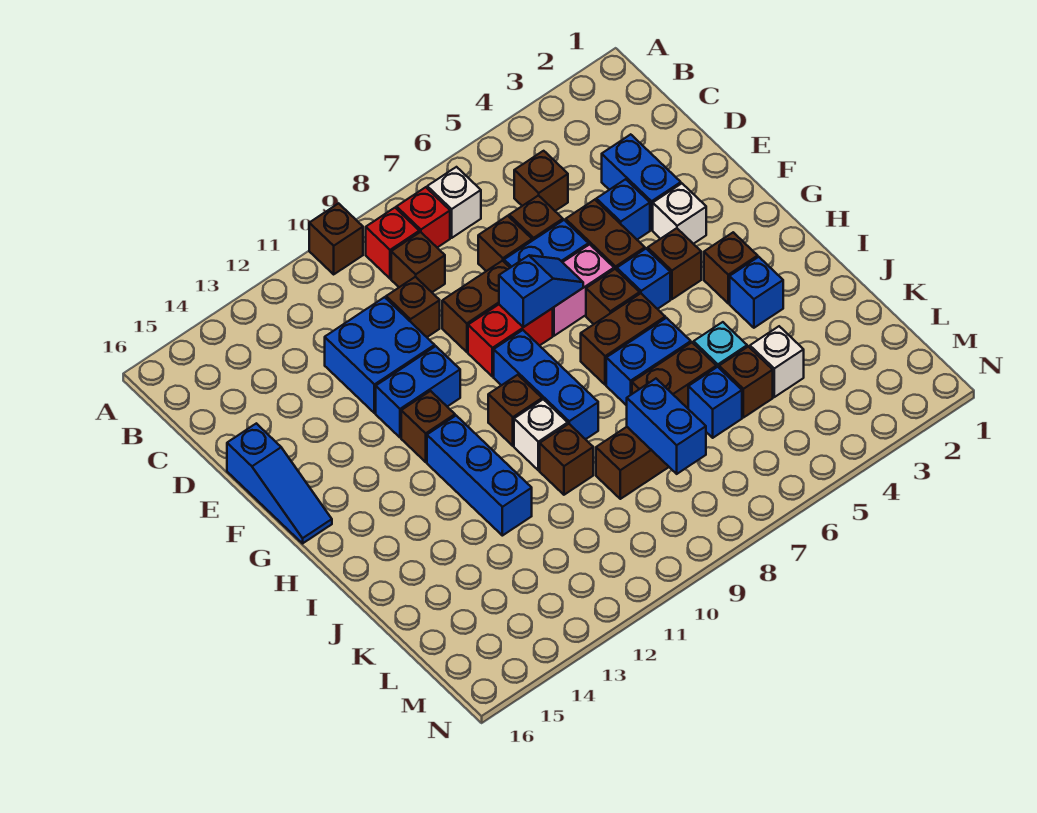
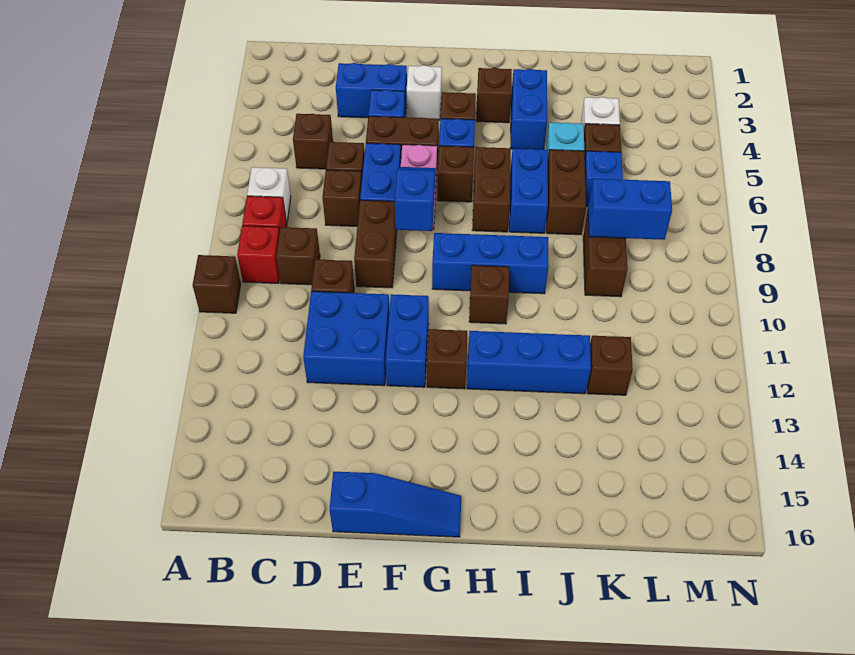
red 1x2 brick [468,305,553,377] -> none
blue 1x1 brick [730,257,783,328] -> blue 1x2 brick [511,69,547,150]
white 1x1 brick [514,399,568,470] -> none
brown 1x1 brick [540,424,593,495] -> brown 1x1 brick moved to [587,336,633,395]

